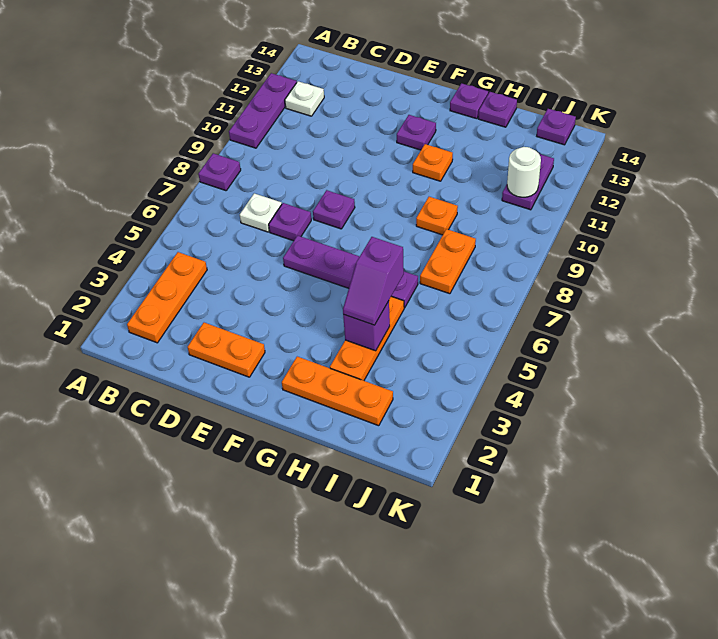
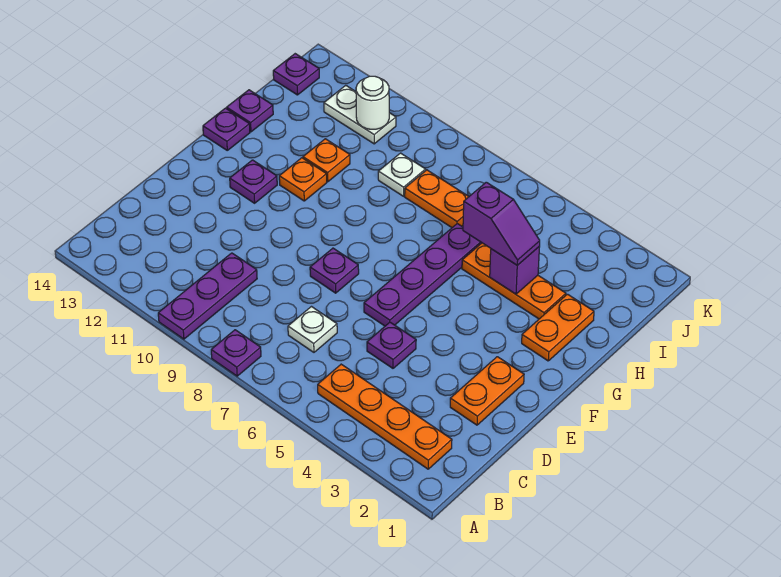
purple 1x3 plate [229,73,297,148] -> purple 1x3 plate turned to [158,253,257,339]
orange 1x3 plate [127,252,207,343] -> orange 1x4 plate [318,364,452,469]
white 1x1 plate [285,81,324,116] -> white 1x1 plate moved to [378,153,426,196]
purple 1x1 plate [269,203,311,241] -> purple 1x1 plate moved to [367,322,416,368]
orange 1x3 plate [282,357,393,426] -> orange 1x2 plate [522,294,594,361]
orange 1x1 plate [416,197,458,235] -> orange 1x1 plate moved to [303,139,350,182]
purple 1x2 plate [502,154,554,210] -> white 1x2 plate [324,85,396,144]

